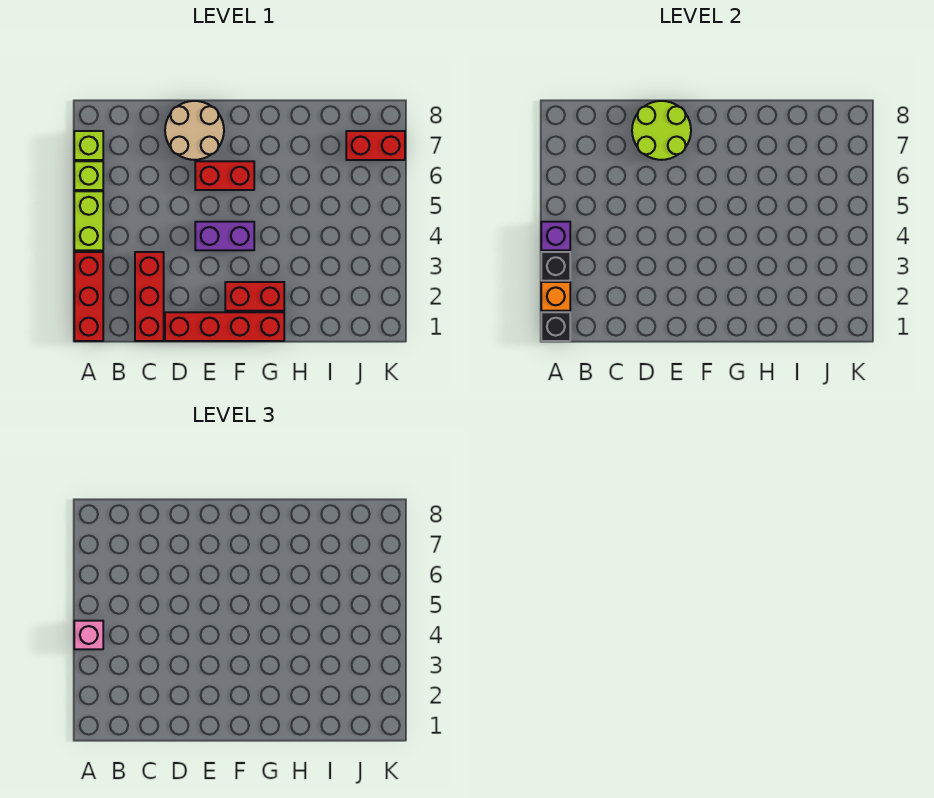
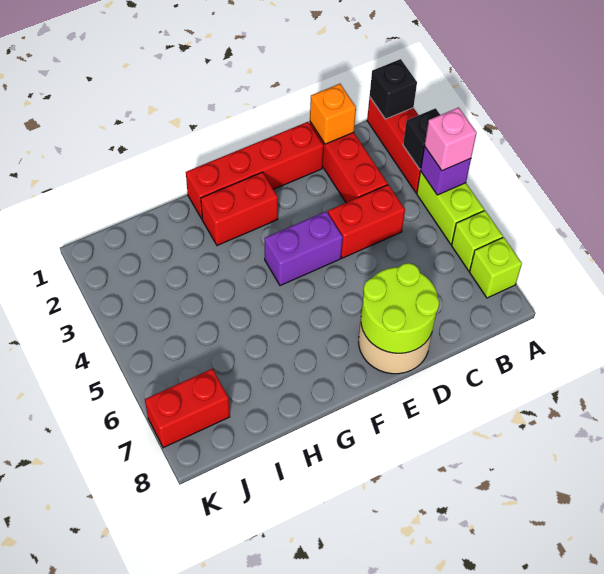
orange 1x1 brick [541,282,570,311] -> orange 1x1 brick moved to [310,84,356,144]
red 1x2 brick [195,161,254,190] -> red 1x2 brick moved to [328,185,405,258]

